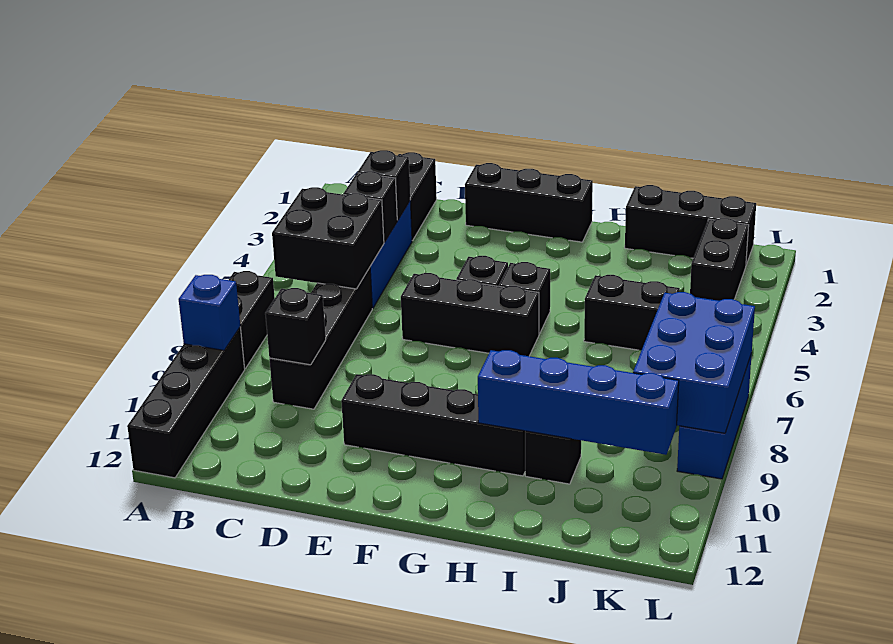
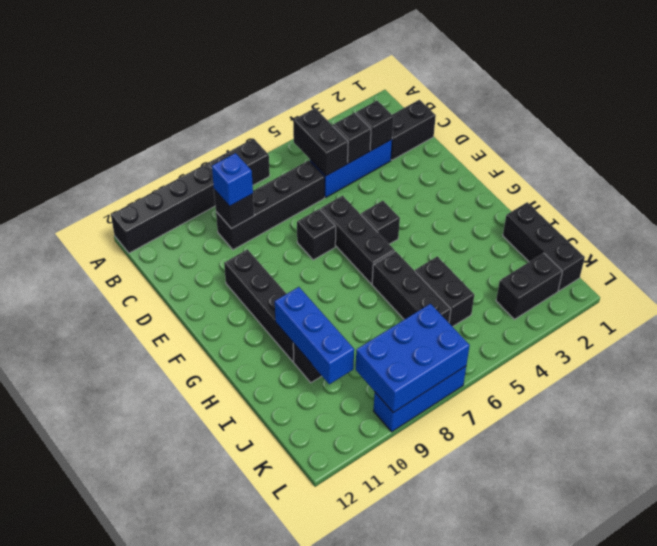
blue 1x1 brick [179,275,240,350] -> blue 1x1 brick moved to [212,153,253,206]
black 2x2 brick [272,187,384,289] -> black 1x2 brick [293,108,348,176]
black 1x3 brick [465,163,593,242] -> black 1x3 brick moved to [372,251,451,323]
black 1x1 brick [499,262,550,334] -> black 1x1 brick moved to [297,209,336,260]
blue 1x4 brick [478,350,679,455] -> blue 1x3 brick [275,287,354,384]

